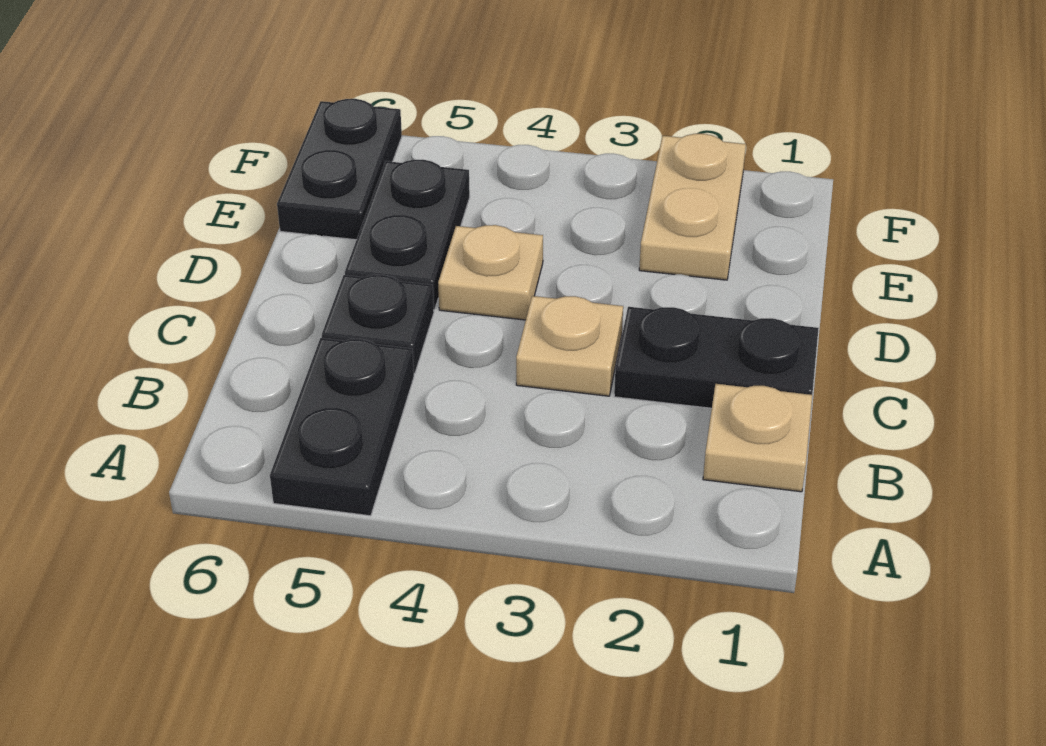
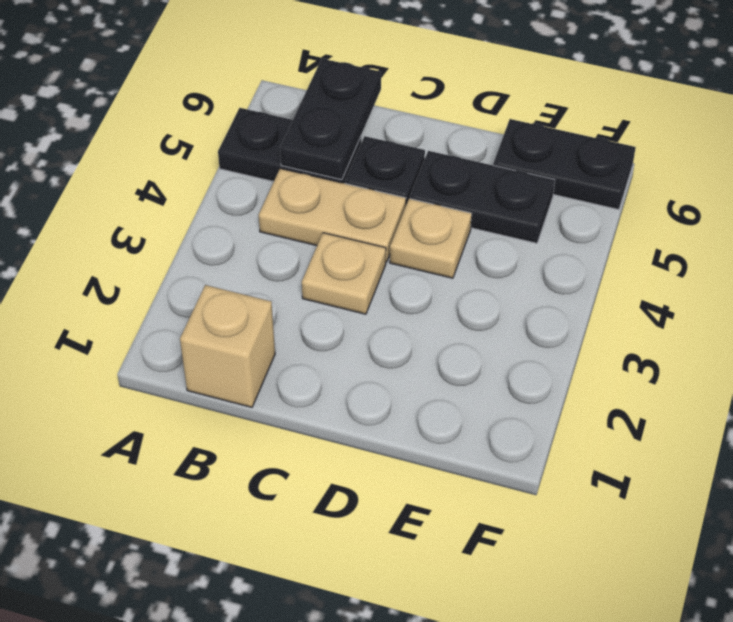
tan 1x1 plate [703,384,812,492] -> tan 1x1 brick [180,285,275,407]
black 1x2 plate [614,307,819,408] -> black 1x2 plate moved to [280,59,381,180]
tan 1x2 plate [639,134,746,280] -> tan 1x2 plate moved to [259,168,406,262]

